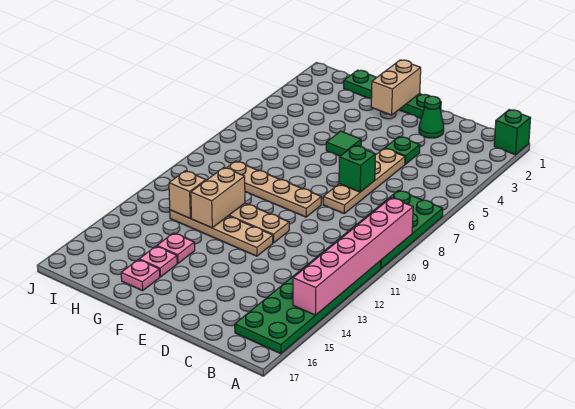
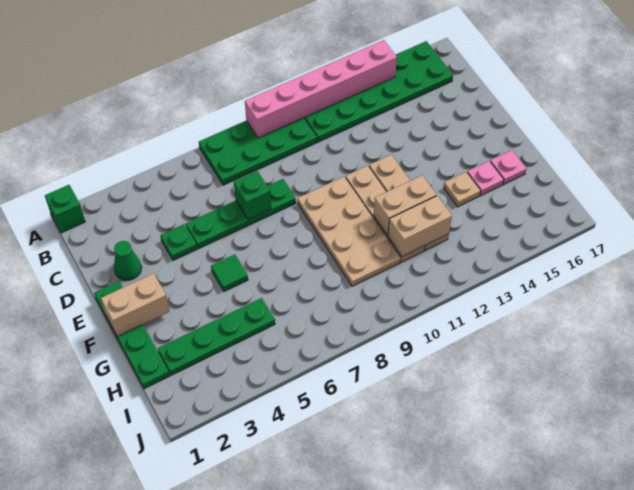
tan 1x4 plate [323,148,405,214] -> green 1x4 plate [186,179,296,249]
tan 1x4 plate [227,161,321,217] -> tan 2x4 plate [298,177,401,286]
pink 1x1 plate [157,233,195,263] -> tan 1x1 plate [444,172,481,207]
none -> green 1x4 plate [158,298,275,375]
tan 1x1 brick [169,171,206,218] -> tan 1x2 brick [388,196,452,256]

